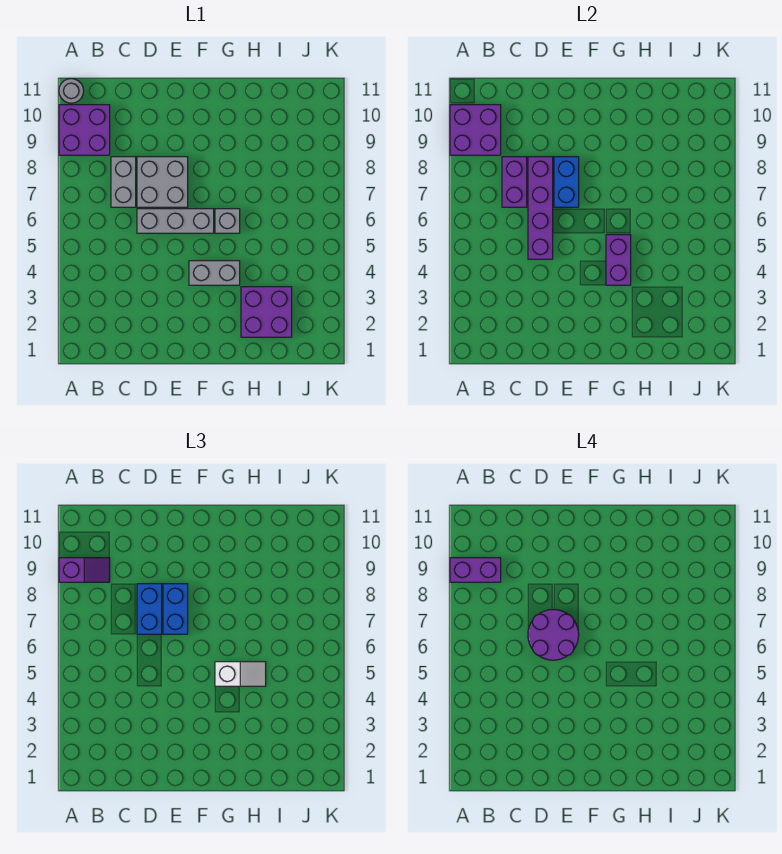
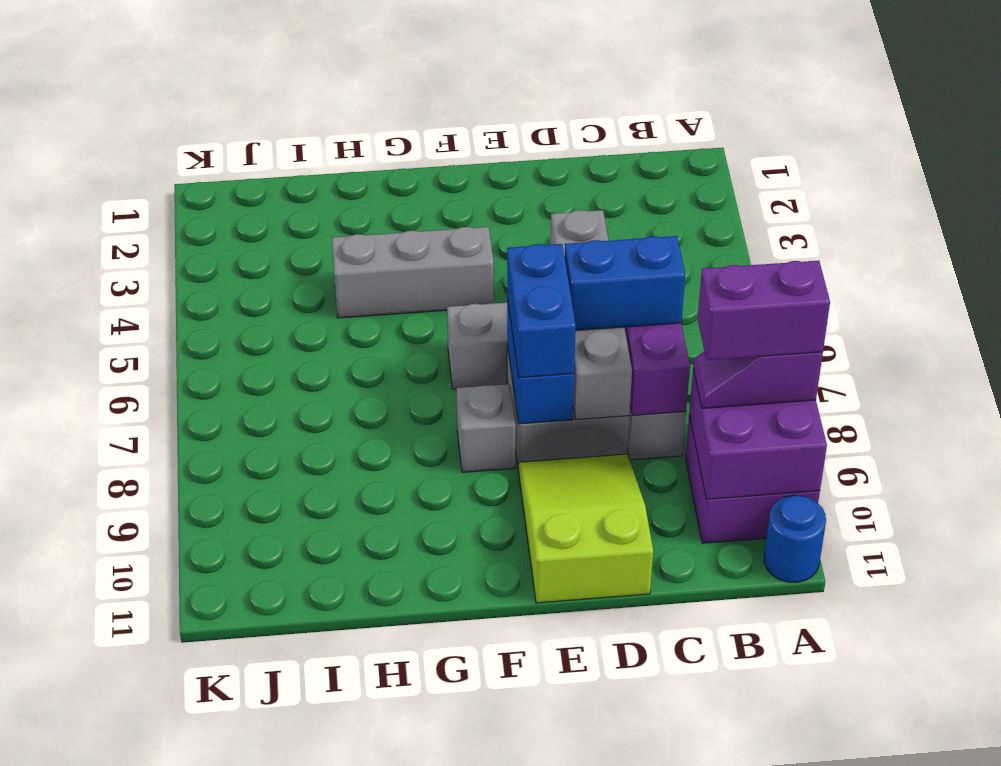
grey 1x1 round brick [59,79,84,103] -> blue 1x1 round brick [764,495,826,582]
purple 1x4 brick [528,157,553,259] -> grey 1x4 brick [550,210,632,420]
purple 2x2 round brick [528,610,579,660] -> none
blue 1x2 brick [137,584,162,634] -> blue 1x2 brick turned to [565,236,685,330]
none -> lime 2x3 slope [518,454,653,603]
grey 1x2 brick [189,261,240,285] -> grey 1x3 brick [332,227,494,318]
purple 1x2 brick [606,235,631,285] -> none
white 1x2 slope [215,662,266,686] -> none
grey 1x1 brick [215,209,240,233] -> grey 1x1 brick moved to [456,384,516,472]
purple 2x2 brick [241,287,292,337] -> none

